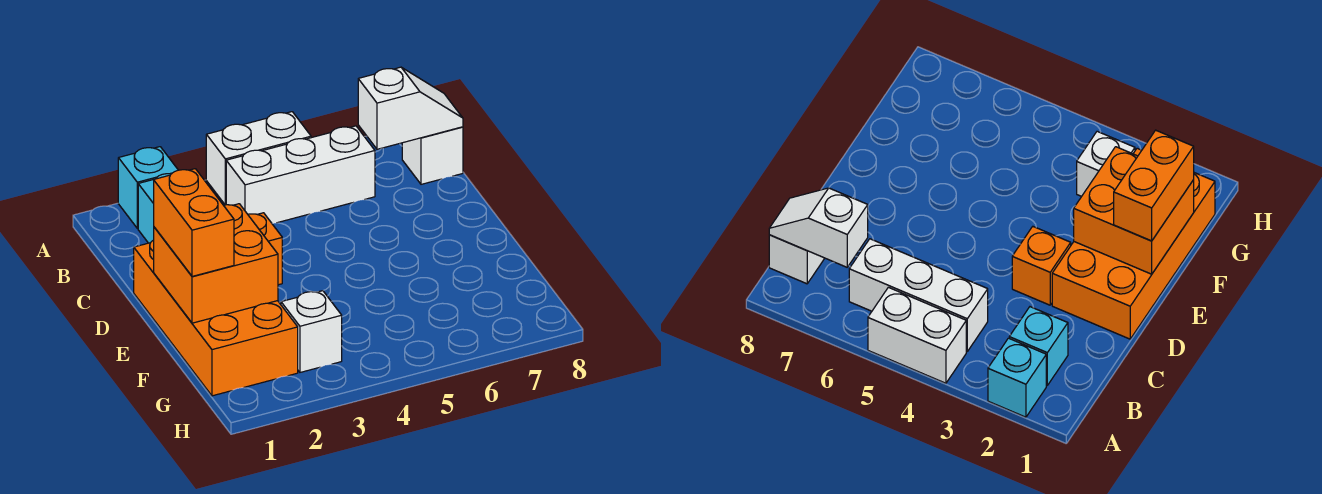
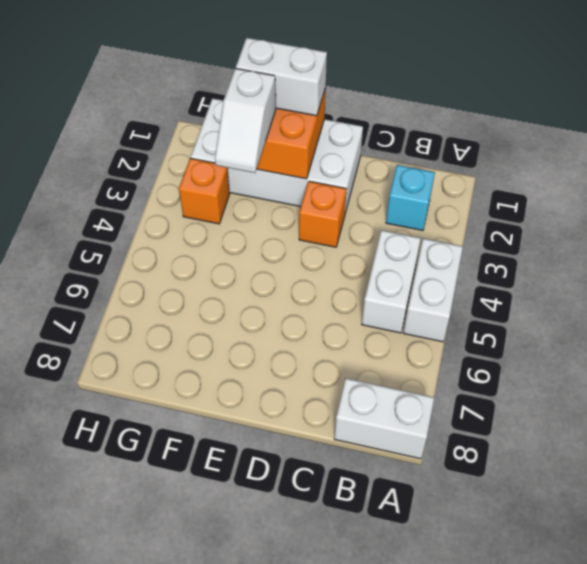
cyan 1x1 brick [118,147,178,228] -> none
white 1x3 brick [226,126,375,223] -> white 1x2 brick [362,230,421,333]
white 1x2 slope [358,67,463,149] -> white 1x2 slope moved to [215,68,276,173]
white 1x1 brick [402,127,463,184] -> white 1x2 brick [334,378,434,459]
orange 2x4 brick [134,240,298,396] -> white 2x4 brick [191,98,363,213]
orange 1x2 brick [154,169,234,276] -> white 1x2 brick [236,38,327,116]
white 1x1 brick [281,291,342,372] -> orange 1x1 brick [179,158,230,224]

